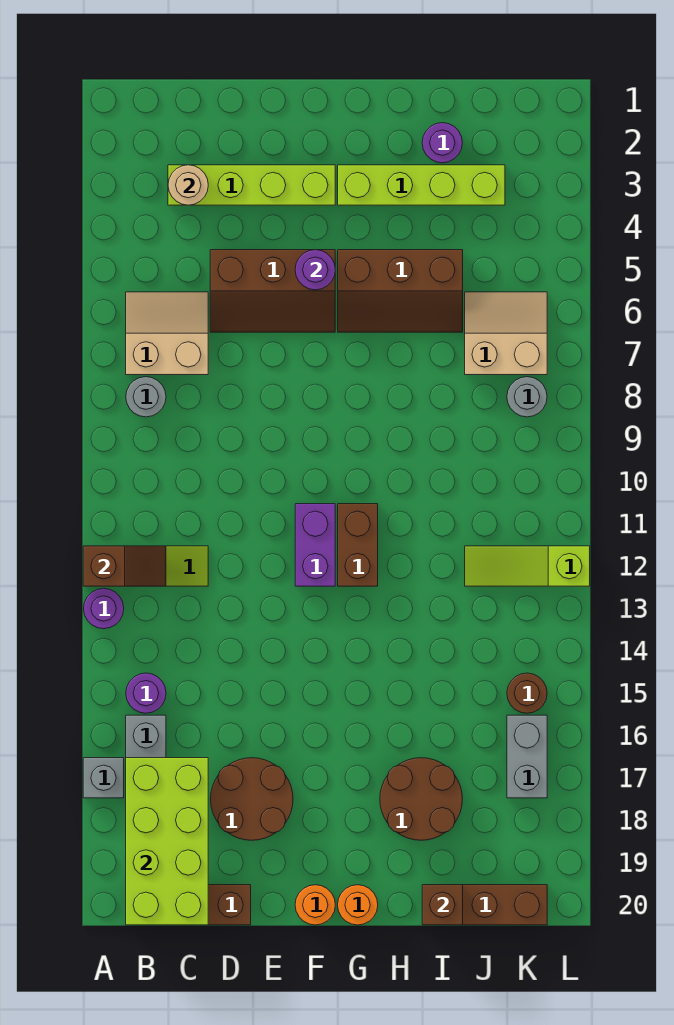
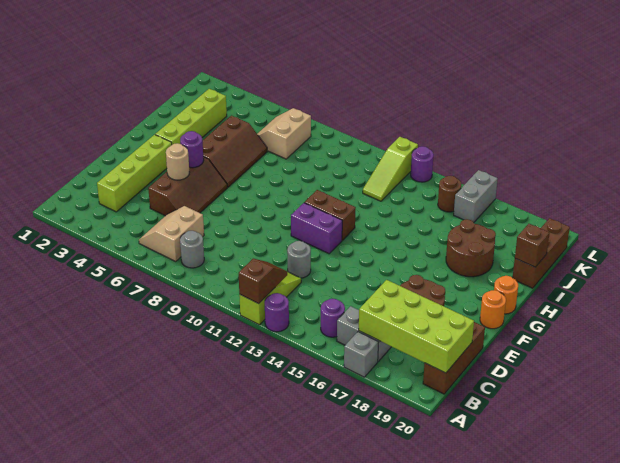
tan 1x1 round brick [168,165,208,205] -> tan 1x1 round brick moved to [166,143,189,180]
purple 1x1 round brick [422,123,462,163] -> purple 1x1 round brick moved to [411,146,434,182]
grey 1x1 round brick [507,377,547,417] -> grey 1x1 round brick moved to [287,241,311,278]
grey 1x2 brick [507,715,547,798] -> grey 1x2 brick turned to [454,170,498,222]

